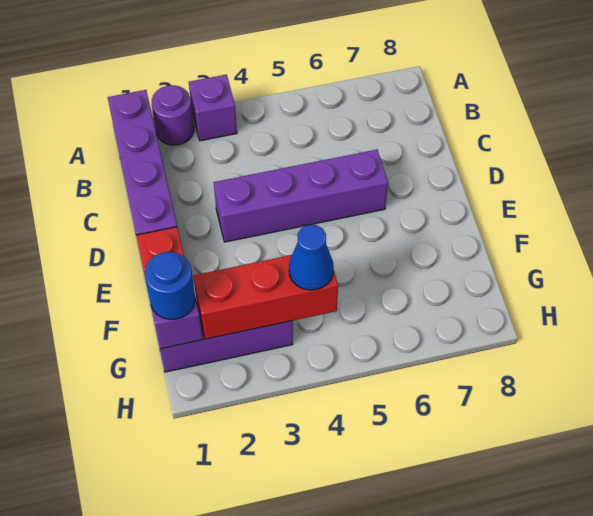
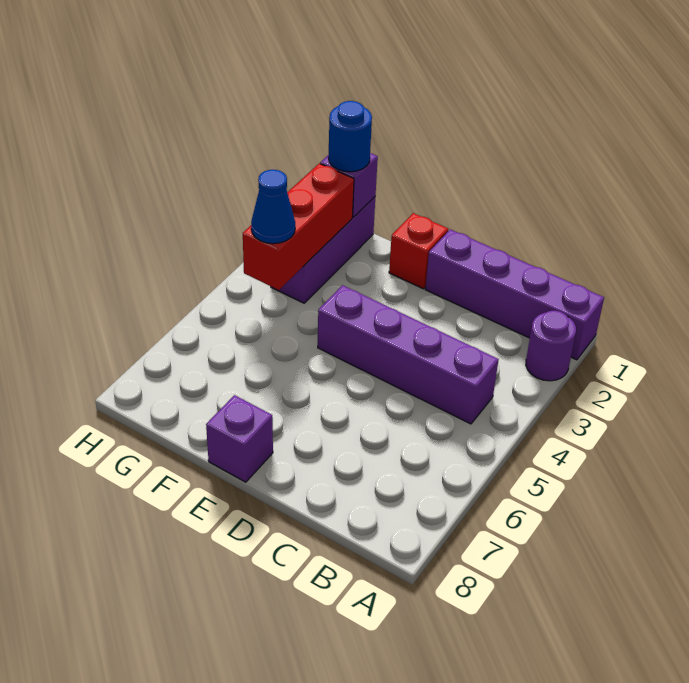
purple 1x1 brick [189,74,237,141] -> purple 1x1 brick moved to [206,395,273,482]
purple 1x4 brick [214,150,388,242] -> purple 1x4 brick turned to [318,285,499,424]

